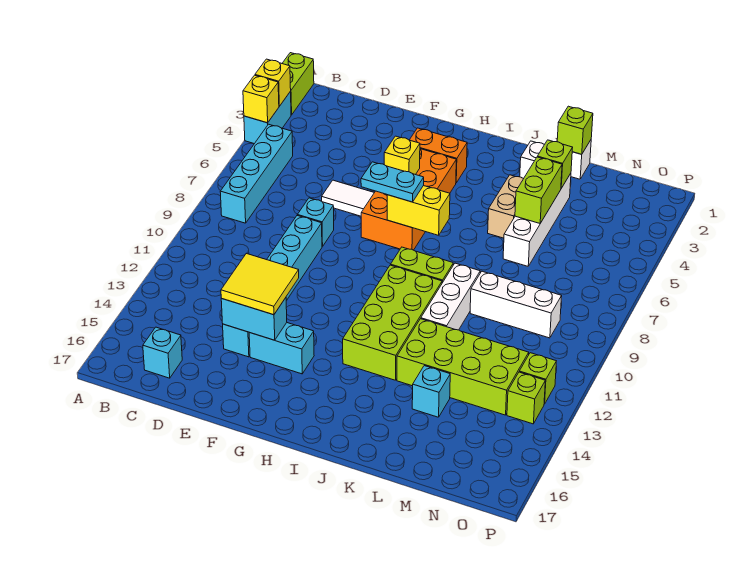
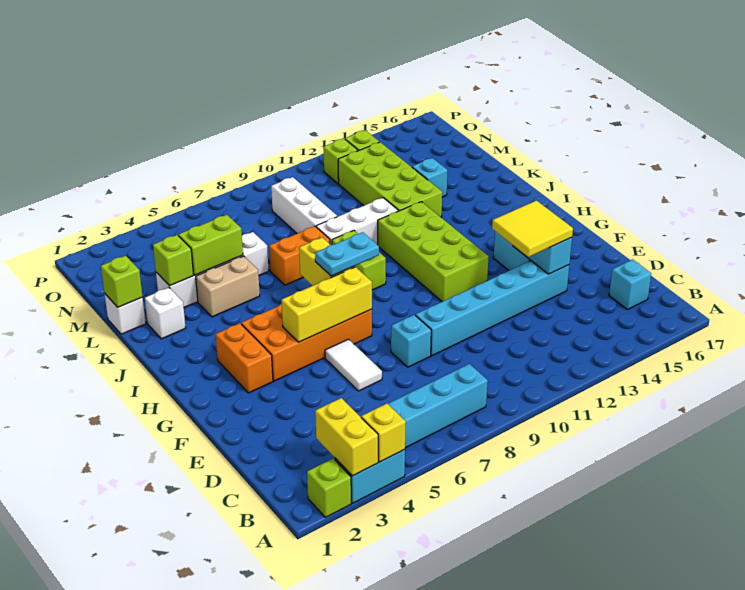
lime 1x2 brick [282,53,314,115] -> lime 1x1 brick [307,459,351,517]
yellow 1x1 brick [255,59,291,106] -> yellow 1x2 brick [315,398,378,476]
yellow 1x1 brick [384,136,420,175] -> yellow 1x3 brick [282,267,372,342]
cyan 1x2 plate [361,162,424,202] -> cyan 1x2 plate turned to [315,232,379,276]
lime 2x4 brick [343,265,442,380] -> lime 2x4 brick turned to [378,202,489,302]
none -> orange 1x2 brick [269,226,330,285]

